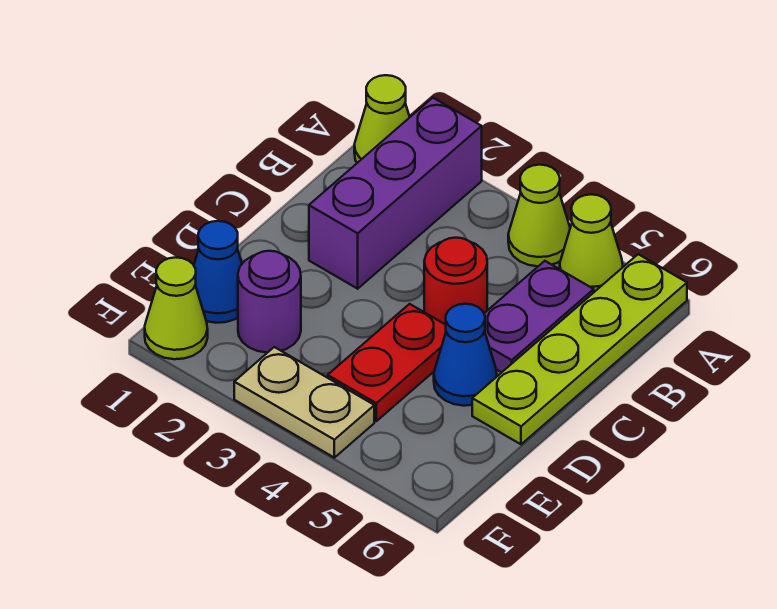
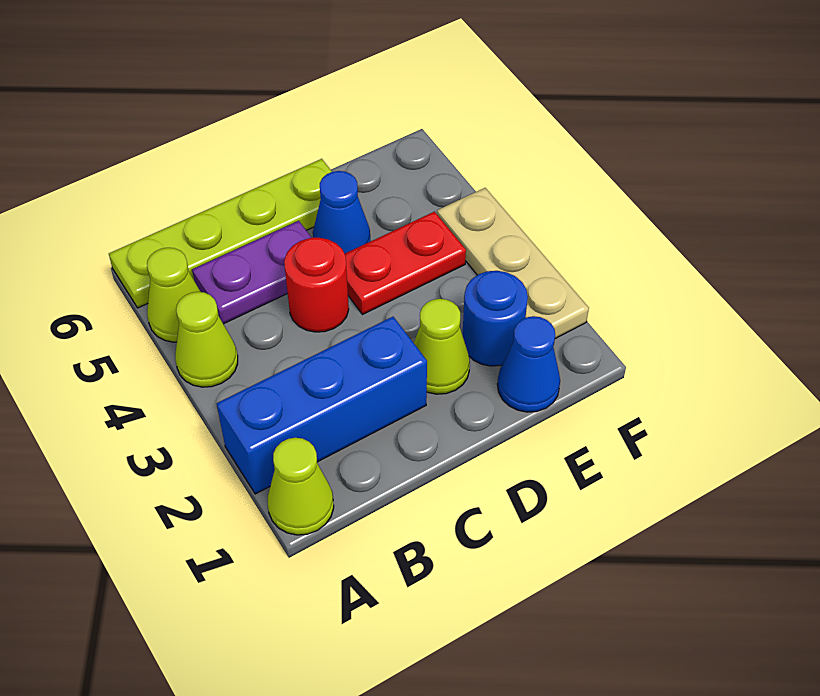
purple 1x3 brick [309,98,482,289] -> blue 1x3 brick [216,317,427,494]
purple 1x1 round brick [238,251,301,353] -> blue 1x1 round brick [462,271,528,366]
lime 1x1 cone [145,257,208,359] -> lime 1x1 cone moved to [414,299,470,394]
tan 1x2 plate [234,347,374,458] -> tan 1x3 plate [437,188,589,339]

